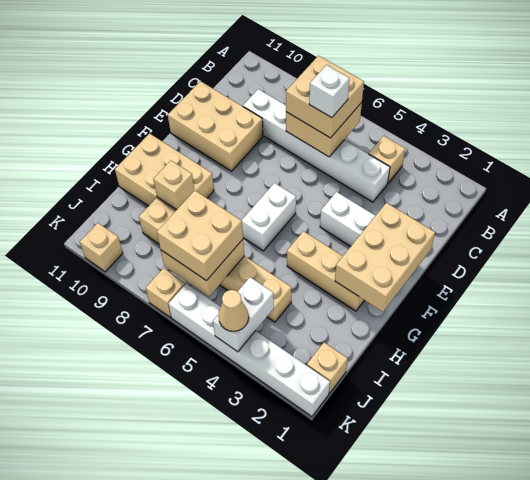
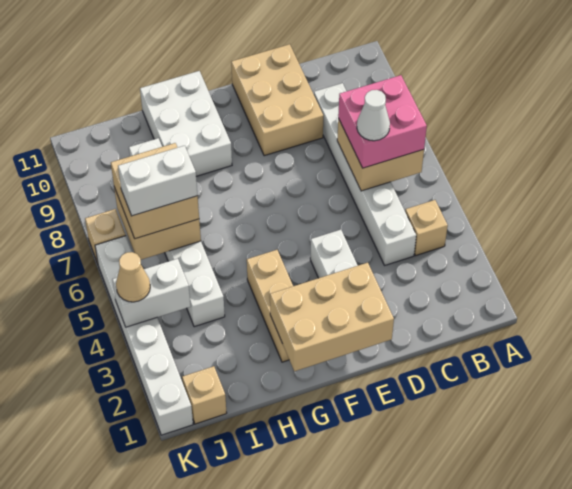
tan 2x2 brick [286,56,364,138] -> pink 2x2 brick [338,75,427,168]
white 1x1 brick [309,65,350,118] -> white 1x1 cone [357,90,390,141]
white 1x2 brick [242,183,296,251] -> white 1x2 brick moved to [118,146,198,216]
tan 2x3 brick [115,134,214,211] -> white 2x3 brick [140,71,232,176]
tan 1x1 brick [153,161,194,210] -> none
tan 1x6 brick [139,198,291,322] -> white 1x6 brick [129,138,225,327]
tan 1x1 brick [80,223,123,272] -> none

